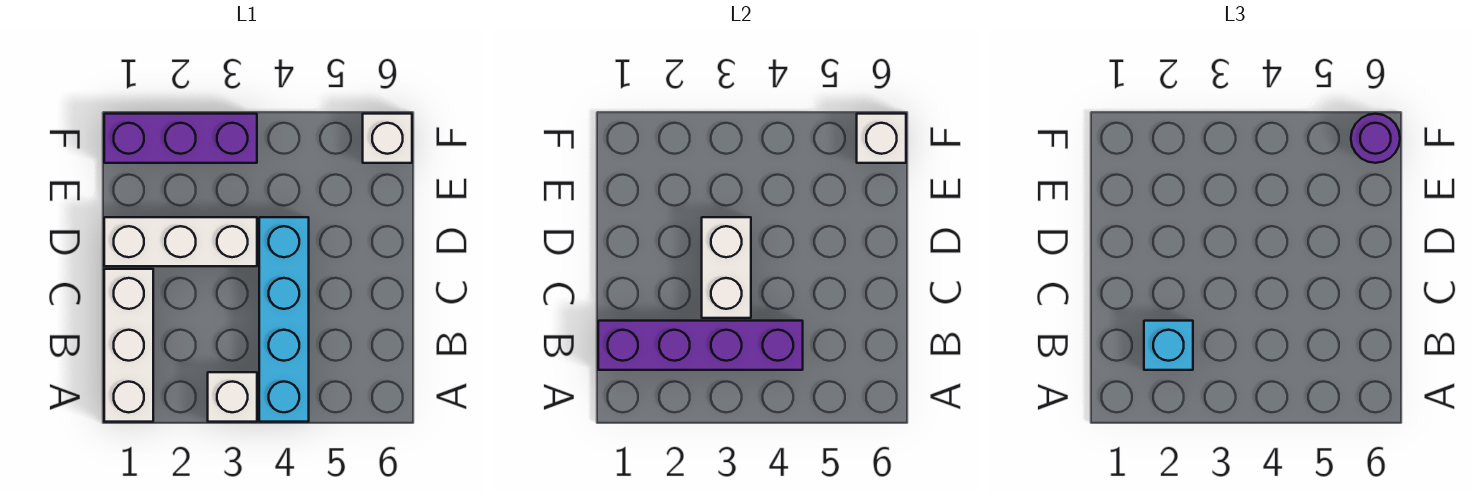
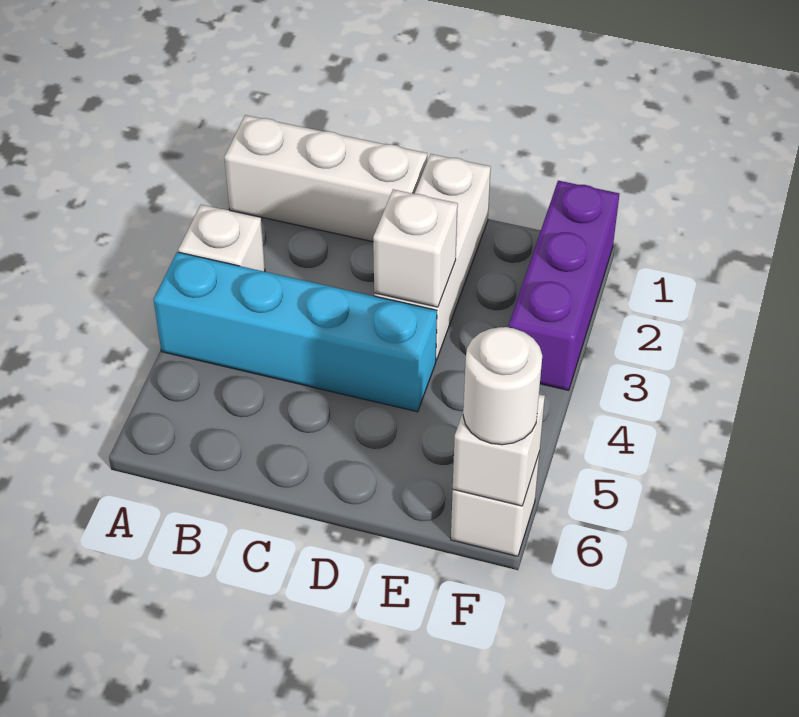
purple 1x4 brick [598,321,803,370] -> none
cyan 1x1 brick [1144,321,1193,370] -> none
white 1x2 brick [702,217,751,318] -> white 1x1 brick [373,189,458,307]
purple 1x1 round brick [1351,114,1400,163] -> white 1x1 round brick [463,327,542,445]

